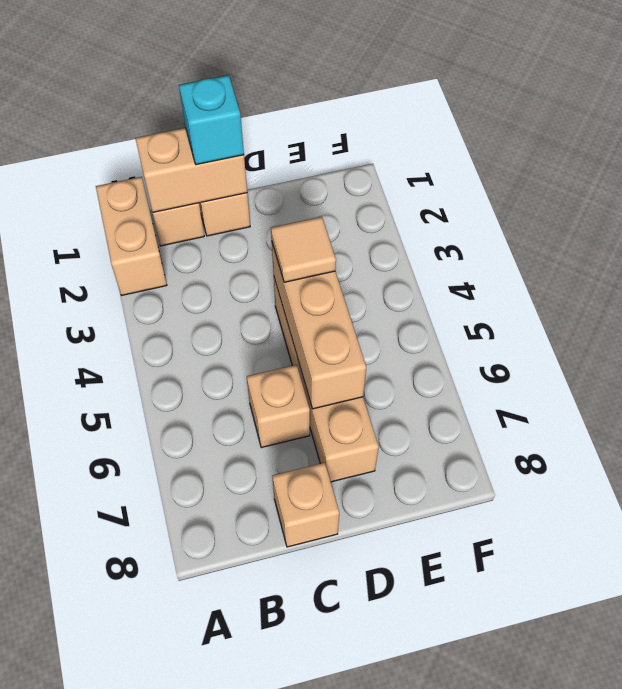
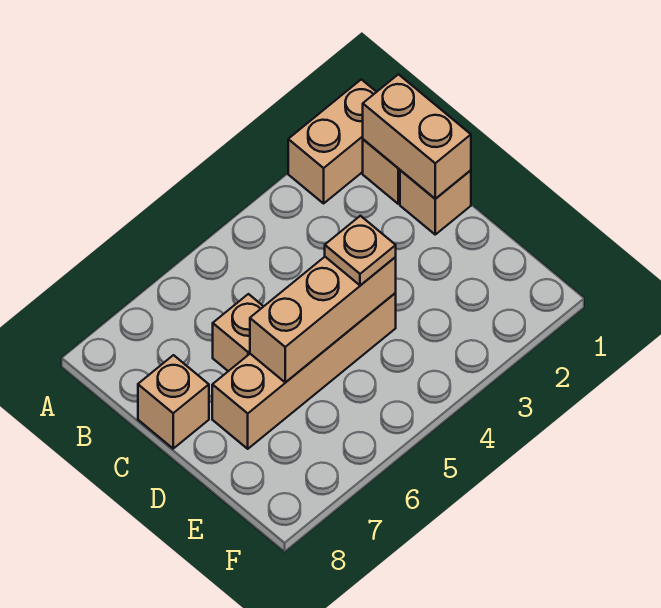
cyan 1x1 brick [179,75,244,165] -> none
tan 1x1 tile [271,217,336,282] -> tan 1x1 plate [325,216,396,285]

